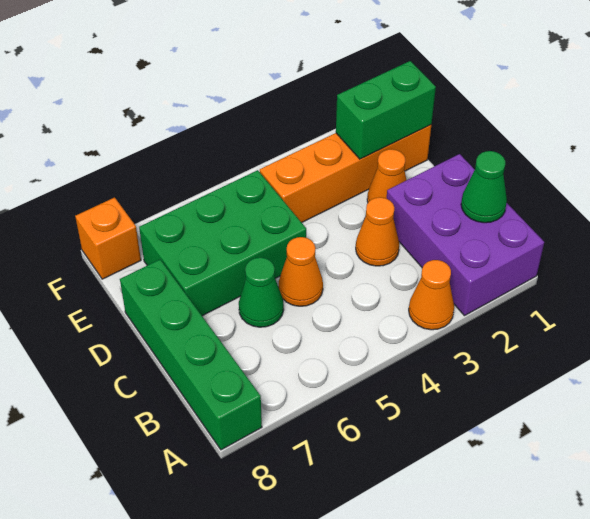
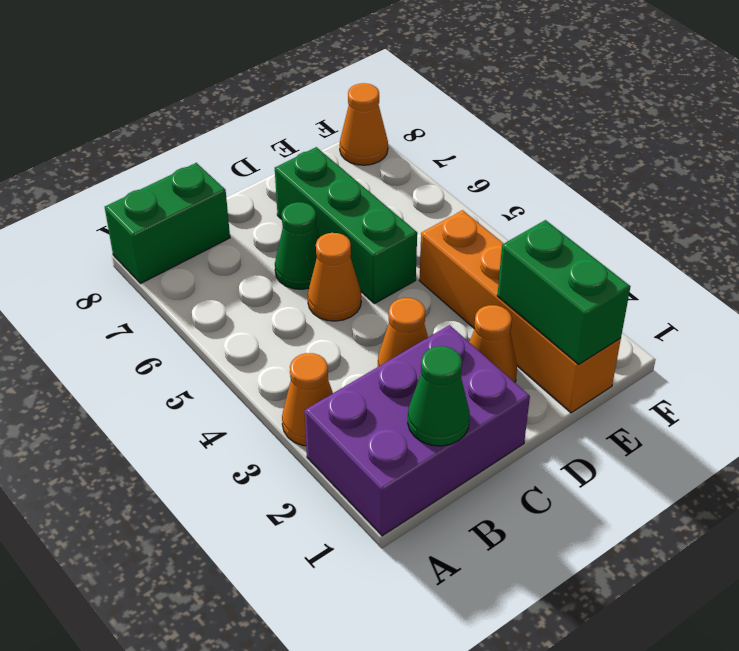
green 1x4 brick [120,260,262,450] -> green 1x2 brick [105,163,230,283]
green 2x3 brick [139,170,306,316] -> green 1x3 brick [275,147,417,304]
orange 1x1 brick [75,197,141,279] -> orange 1x1 cone [340,83,388,165]

